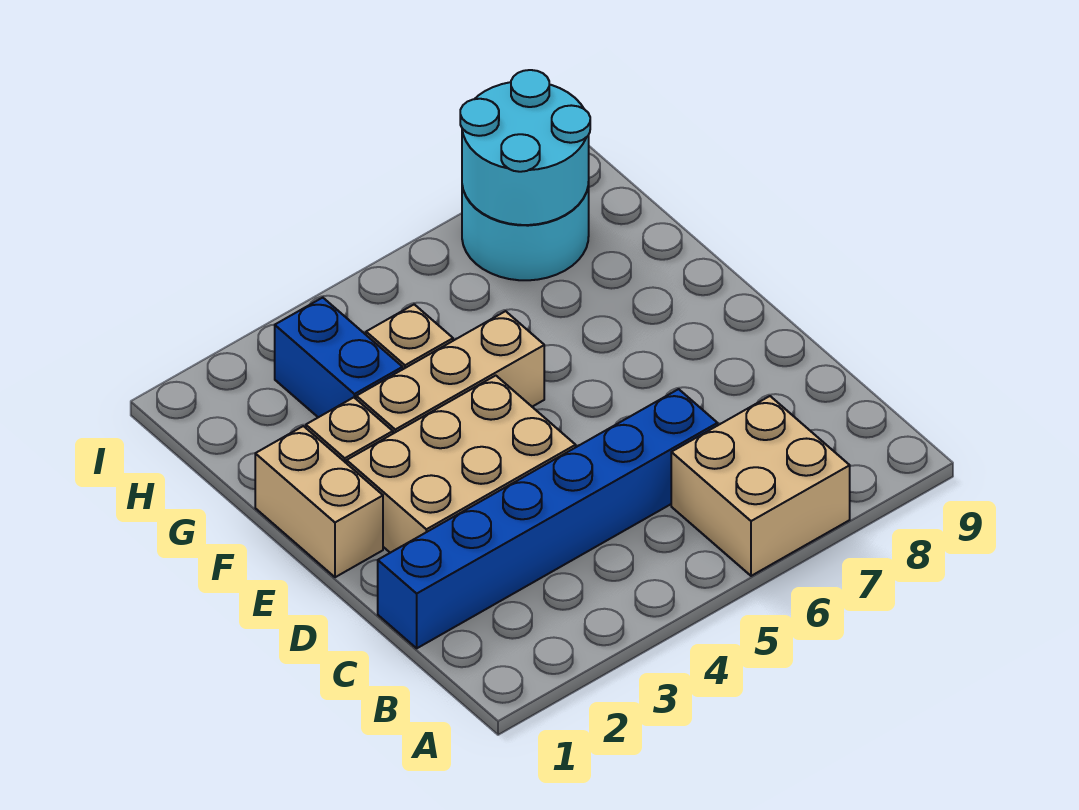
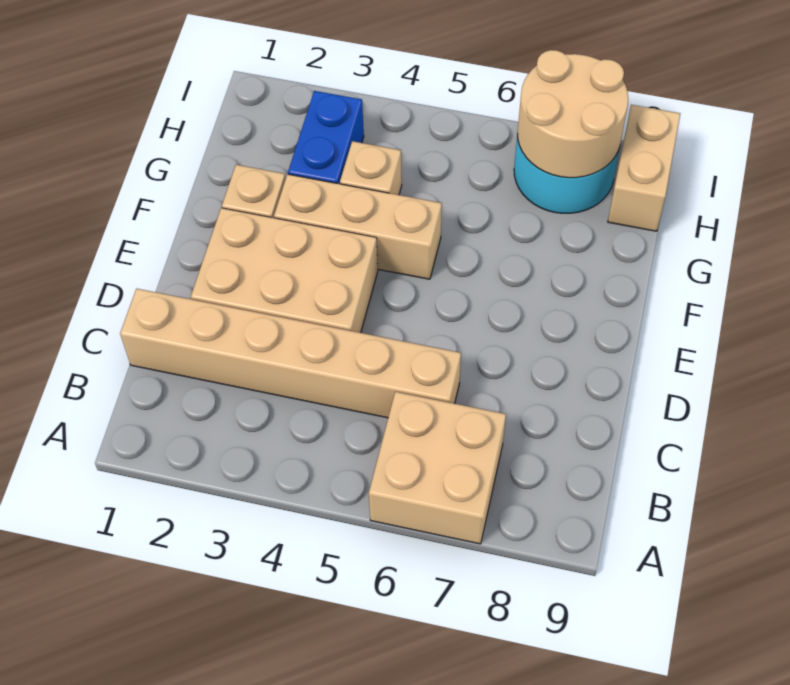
blue 1x6 brick [378,389,718,648] -> tan 1x6 brick [120,289,461,418]
tan 1x2 brick [255,426,383,577] -> tan 1x2 brick moved to [608,105,680,231]
cyan 2x2 round brick [460,70,590,225] -> tan 2x2 round brick [518,50,628,178]

